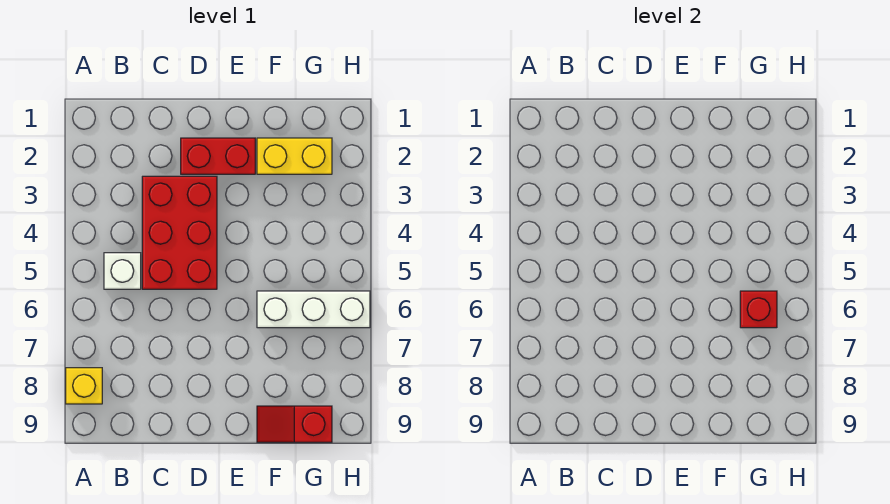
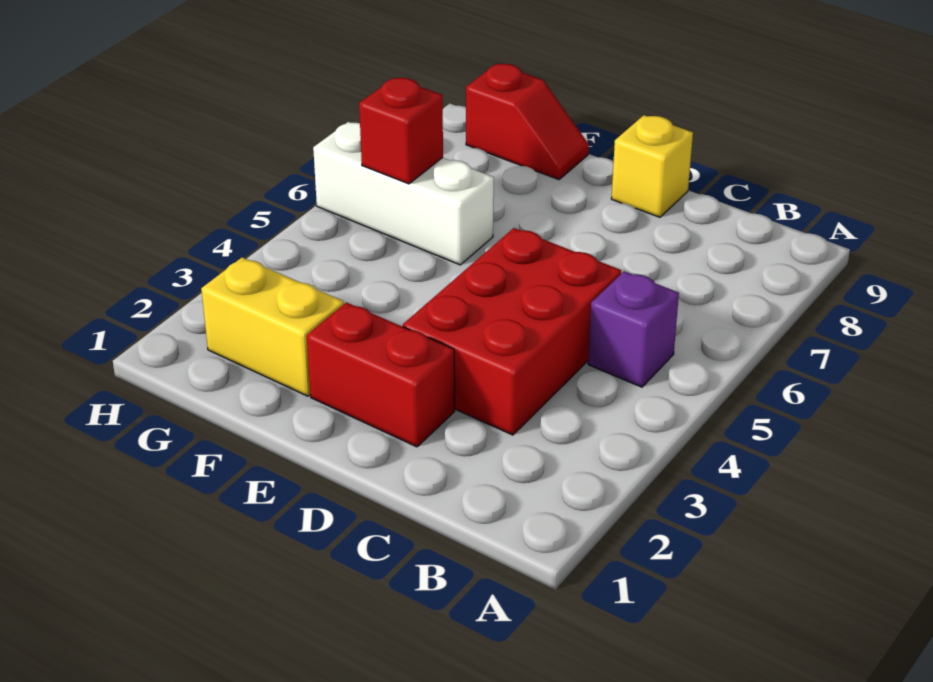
yellow 1x1 brick [66,368,102,404] -> yellow 1x1 brick moved to [611,115,693,217]
white 1x1 brick [104,253,141,289] -> purple 1x1 brick [588,271,679,387]

